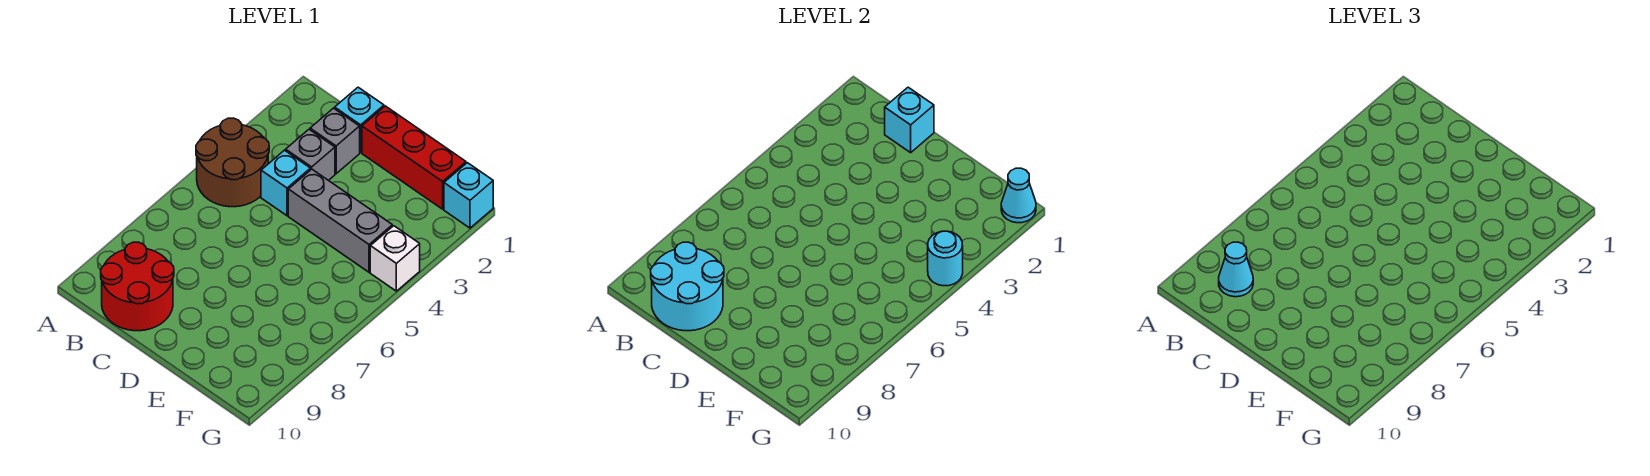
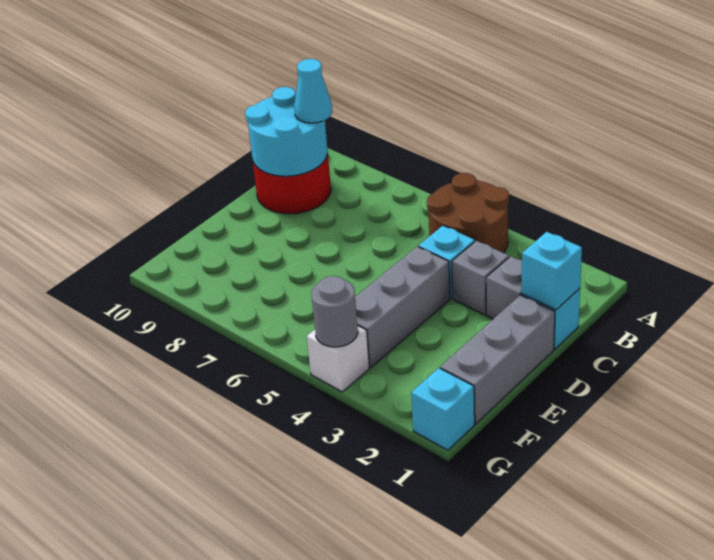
red 1x3 brick [362,106,466,209] -> grey 1x3 brick [440,295,555,424]
cyan 1x1 cone [1001,168,1036,223] -> none
cyan 1x1 round brick [928,231,963,286] -> grey 1x1 round brick [311,276,358,347]

